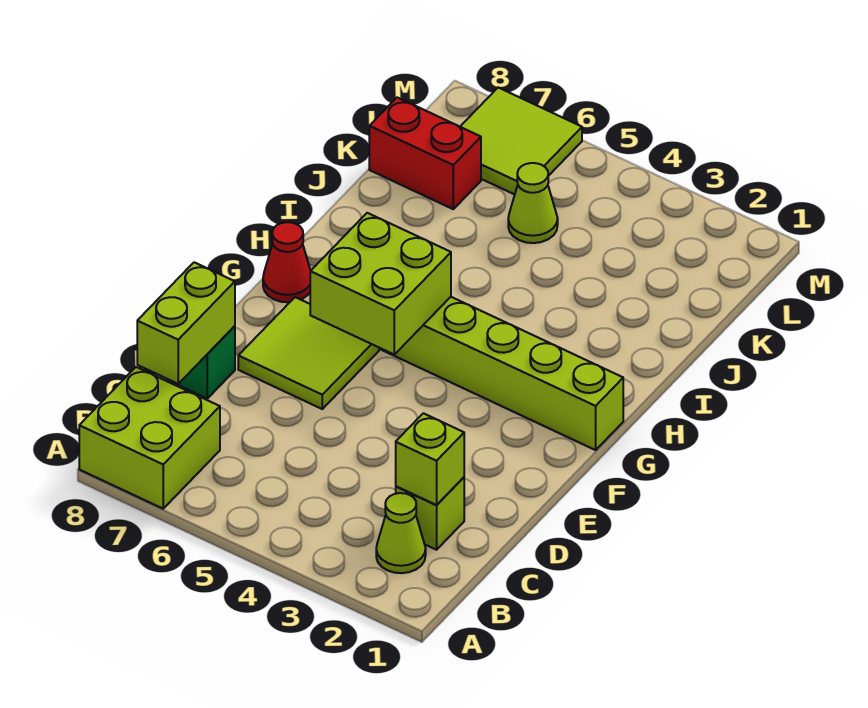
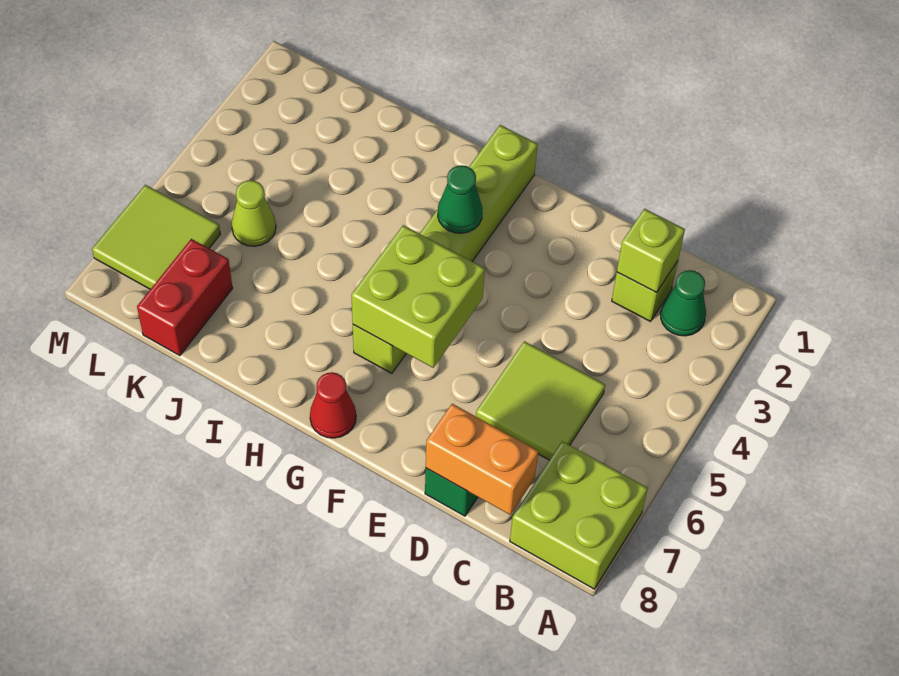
lime 1x1 cone [376,493,426,573] -> green 1x1 cone [661,270,706,336]
lime 1x2 brick [137,262,235,384] -> orange 1x2 brick [426,404,538,515]
lime 2x2 tile [238,297,379,409] -> lime 2x2 tile moved to [476,341,605,460]
none -> green 1x1 cone [438,165,483,233]

